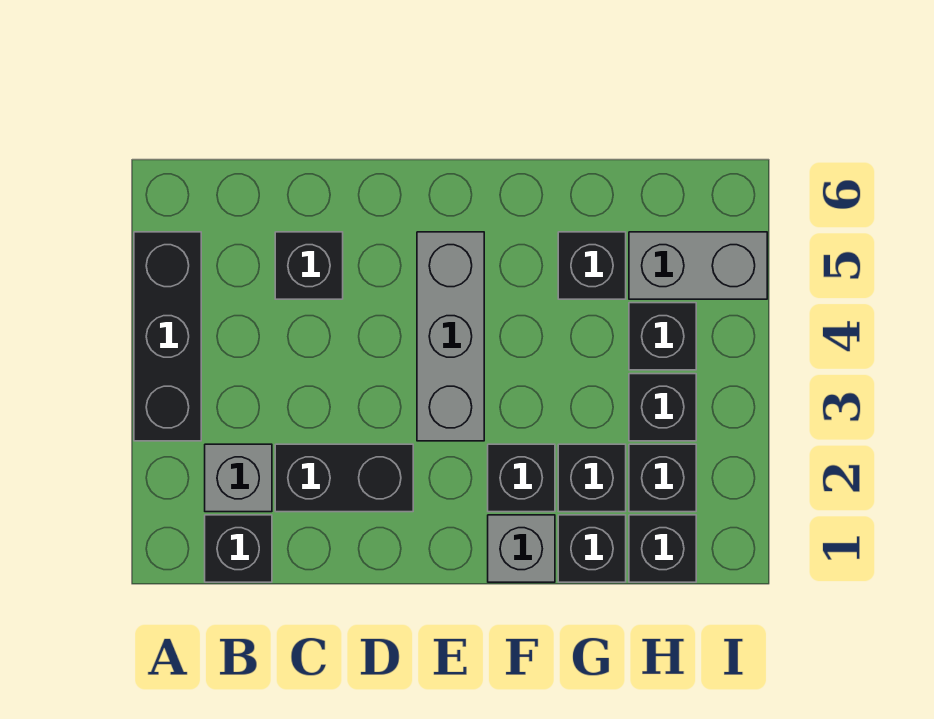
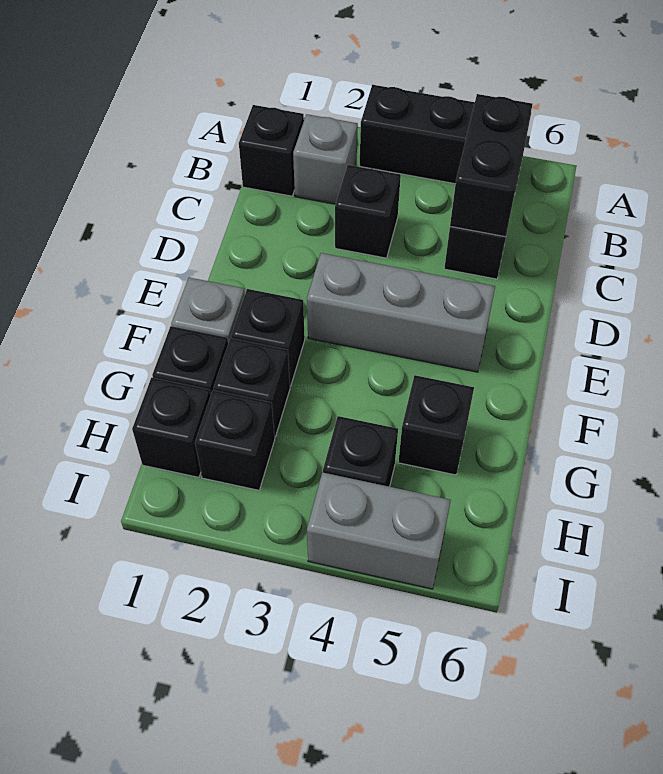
black 1x2 brick [275,444,413,512] -> black 1x2 brick moved to [450,94,532,237]
black 1x1 brick [629,374,696,441] -> black 1x1 brick moved to [335,165,401,258]
grey 1x2 brick [629,232,767,299] -> grey 1x2 brick turned to [307,472,451,589]

